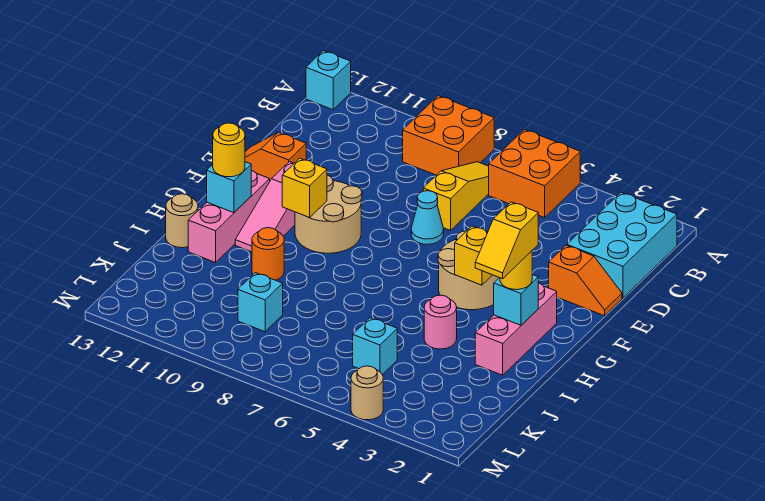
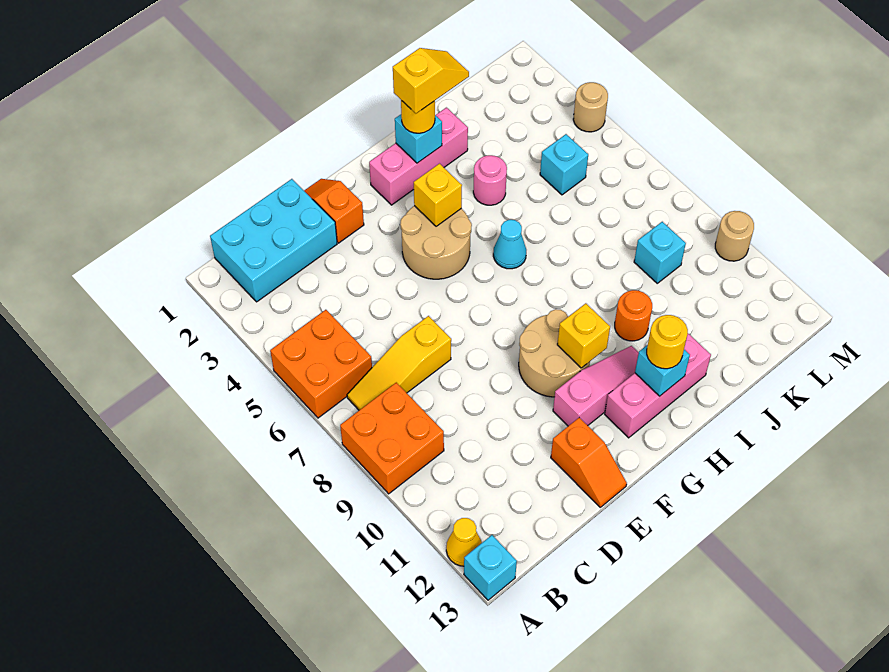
none -> yellow 1x1 cone [446,518,482,566]
cyan 1x1 cone [411,191,444,244] -> cyan 1x1 cone moved to [493,220,526,269]
tan 1x1 round brick [166,194,198,248] -> tan 1x1 round brick moved to [715,211,754,261]

